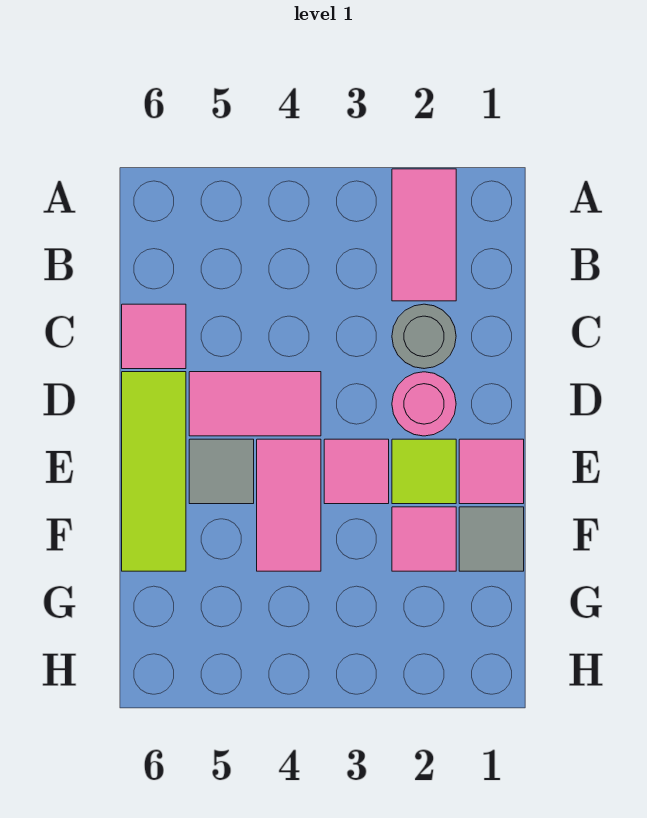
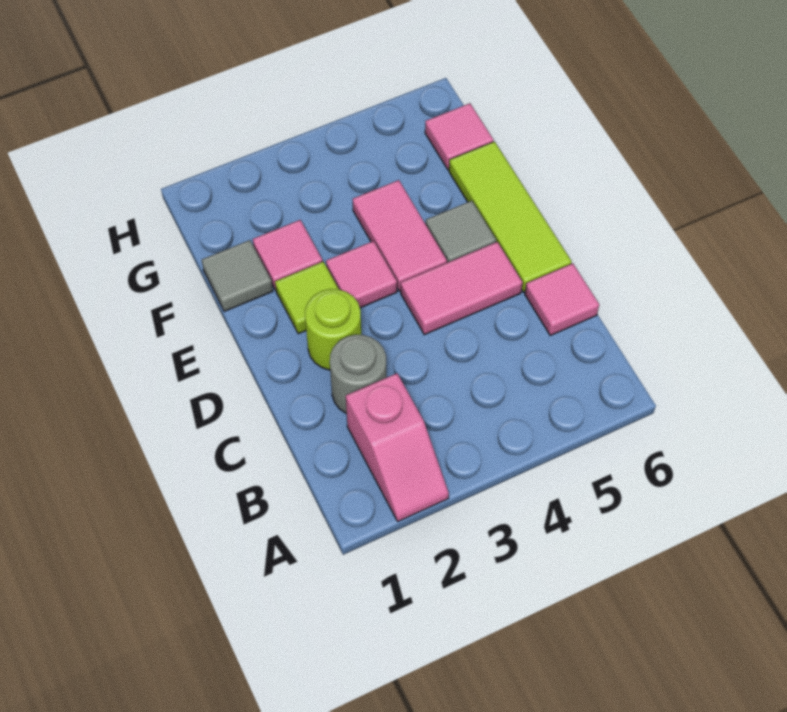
pink 1x2 tile [392,169,456,301] -> pink 1x2 slope [346,373,449,521]
pink 1x1 round brick [392,372,456,436] -> lime 1x1 round brick [305,289,361,370]
pink 1x1 tile [459,439,524,504] -> pink 1x1 tile moved to [425,103,493,170]

